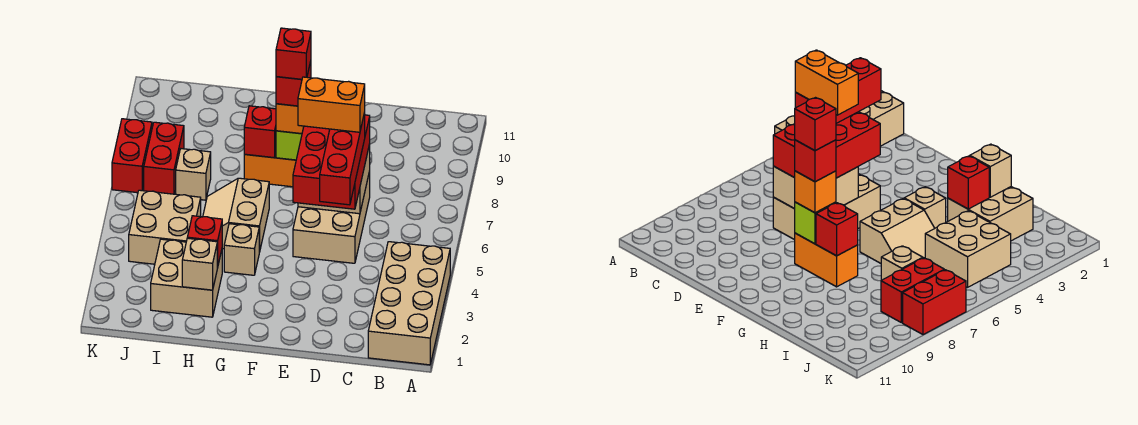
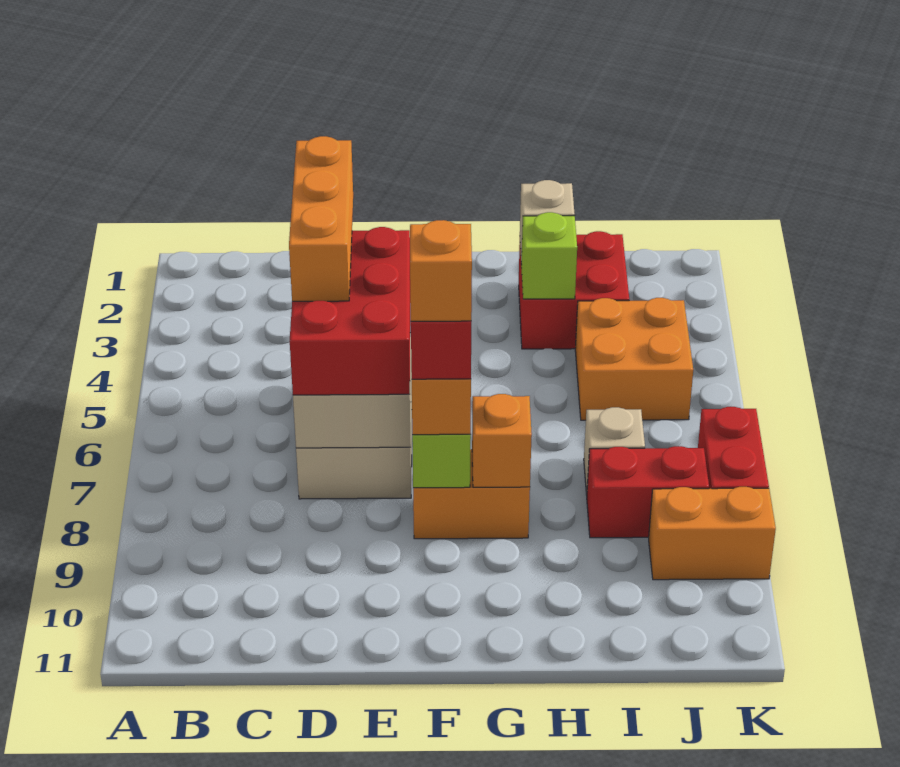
tan 2x4 brick [368,242,450,365] -> none
red 1x3 brick [320,113,365,205] -> orange 1x3 brick [289,136,353,301]
orange 1x2 brick [298,77,365,132] -> orange 1x2 brick moved to [649,487,776,580]
red 1x1 brick [276,28,311,79] -> orange 1x1 brick [410,220,472,321]
tan 1x1 brick [224,224,259,275] -> none
tan 2x2 slope [203,178,269,252] -> none
red 1x1 brick [244,106,276,158] -> orange 1x1 brick [472,394,532,487]
tan 2x2 brick [151,239,222,317] -> red 2x2 brick [519,231,629,349]
red 1x1 brick [187,216,222,267] -> lime 1x1 brick [521,212,577,299]
tan 2x2 brick [129,190,201,264] -> orange 2x2 brick [575,298,693,420]
red 1x2 brick [144,122,184,194] -> red 1x2 brick turned to [587,446,709,538]

